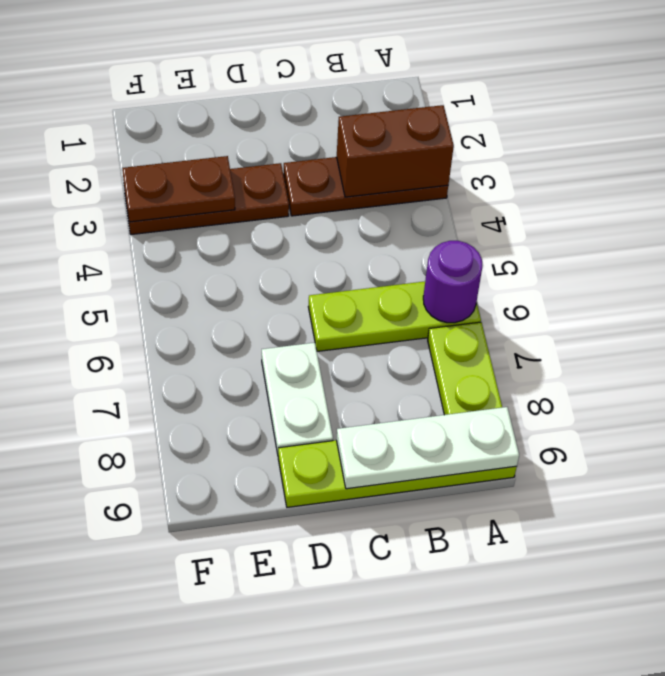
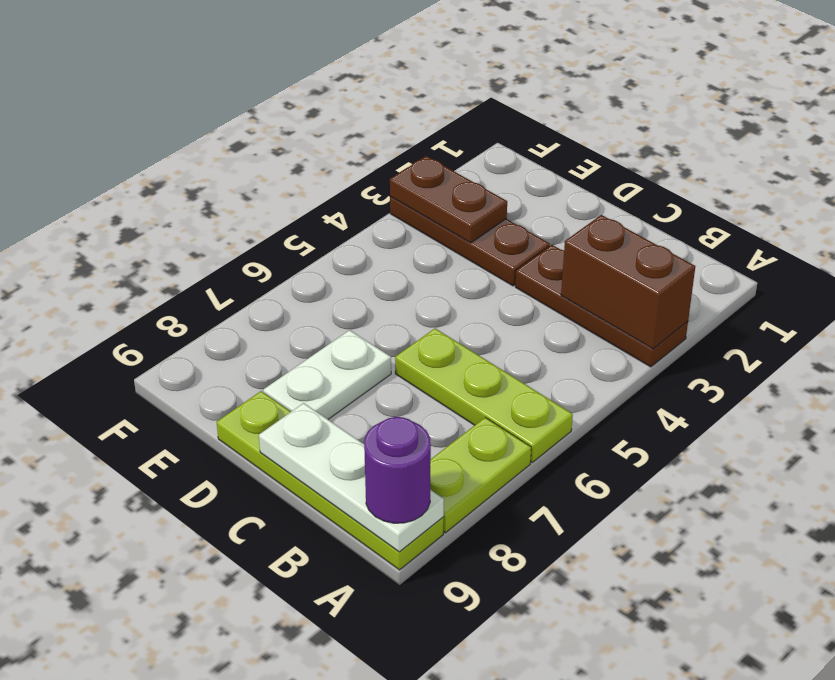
purple 1x1 round brick [423,241,482,323] -> purple 1x1 round brick moved to [364,417,431,523]

